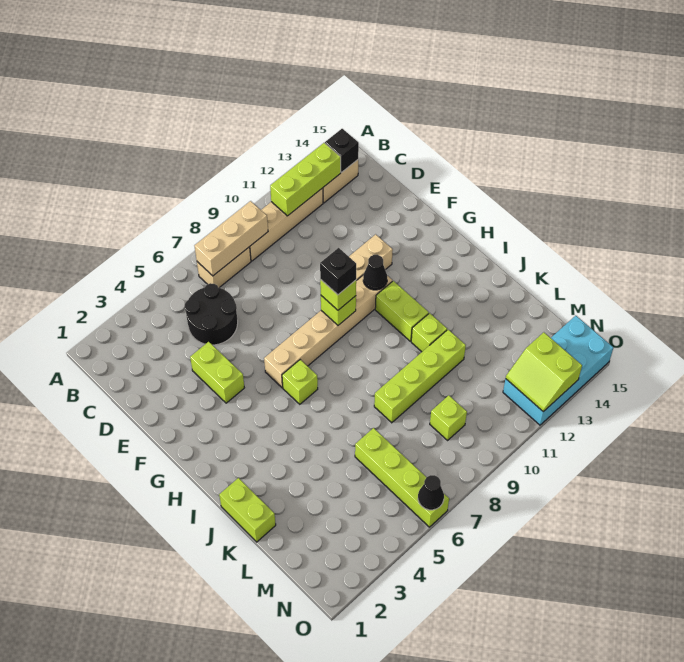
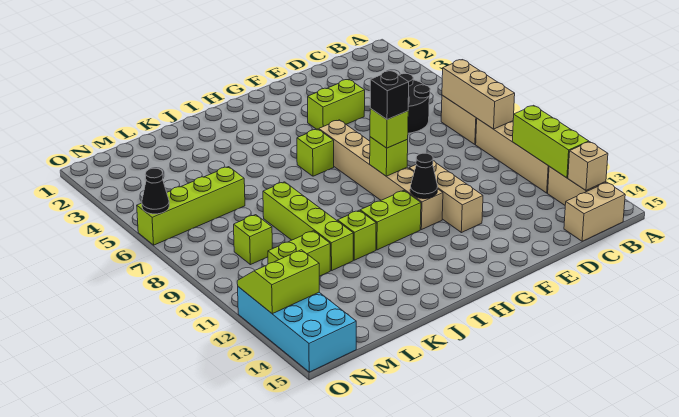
black 1x1 brick [325,129,359,173] -> tan 1x1 brick [568,142,608,191]
none -> tan 1x2 brick [564,182,625,241]
lime 1x2 brick [219,478,276,542] -> lime 1x2 brick moved to [268,231,330,276]

